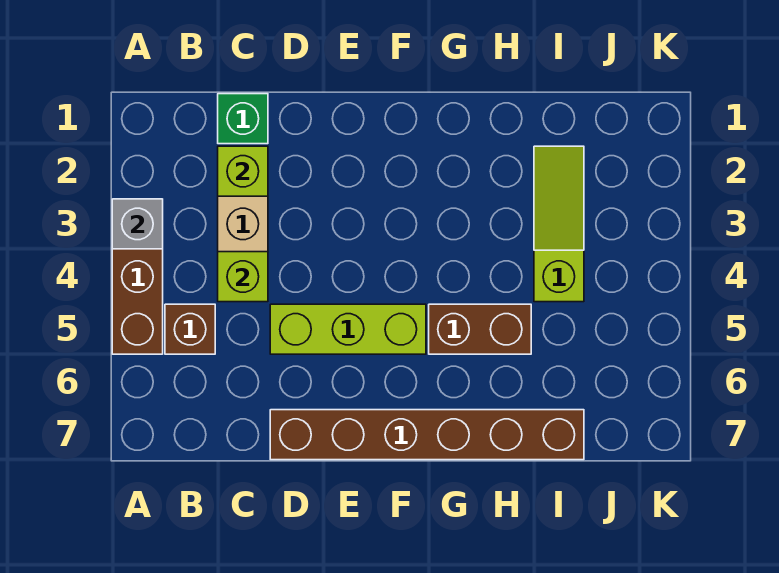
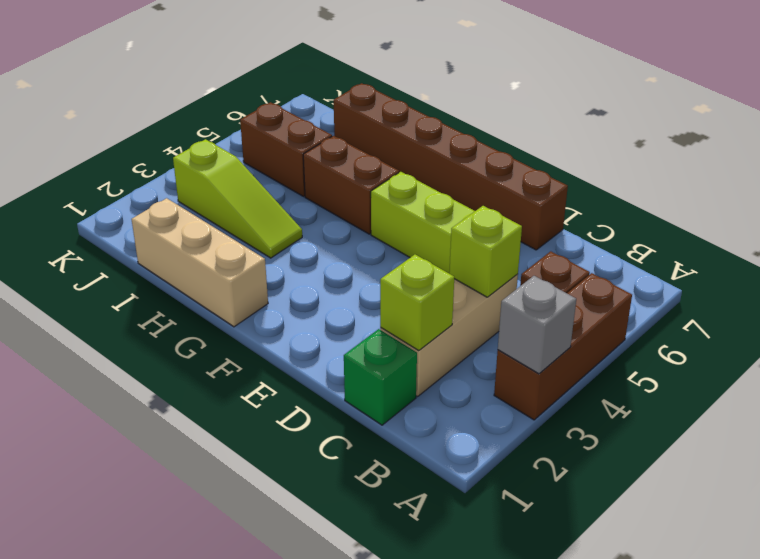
none -> tan 1x3 brick [132,198,268,327]
lime 1x3 slope [534,146,584,302] -> lime 1x3 slope turned to [173,139,302,258]
none -> brown 1x2 brick [240,102,332,196]

